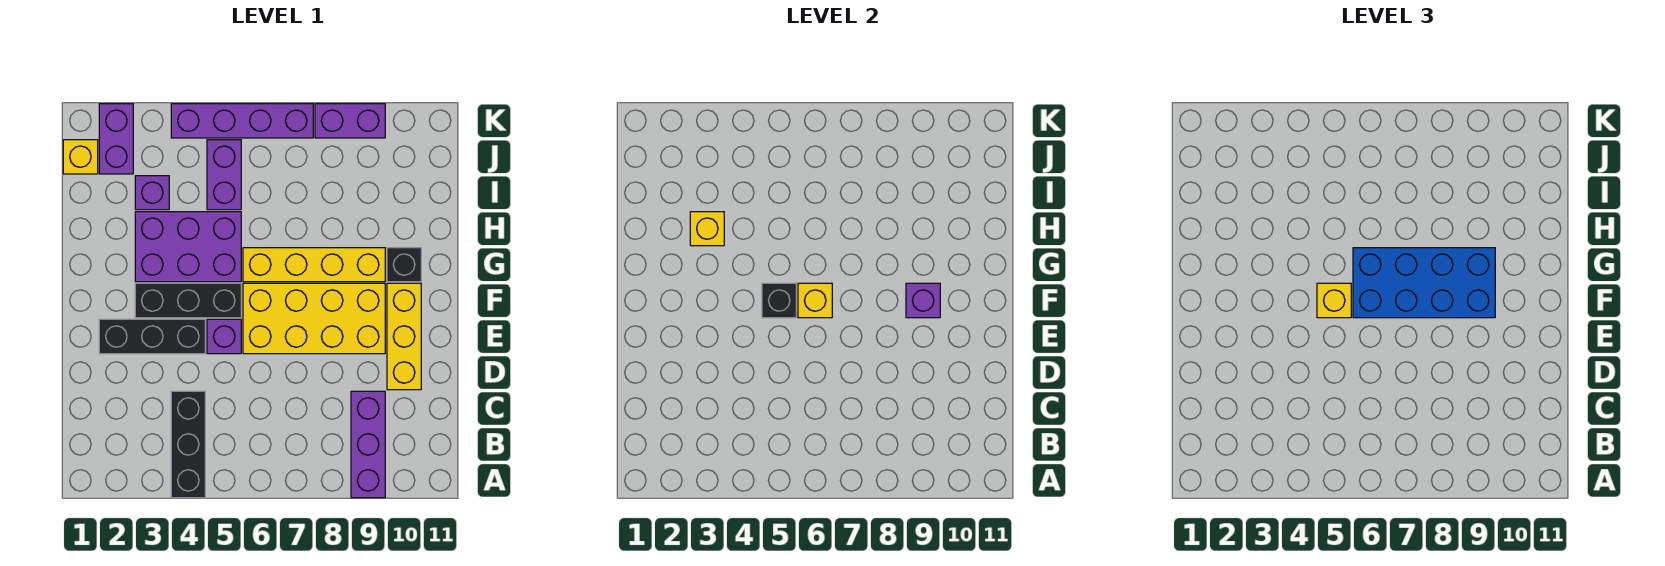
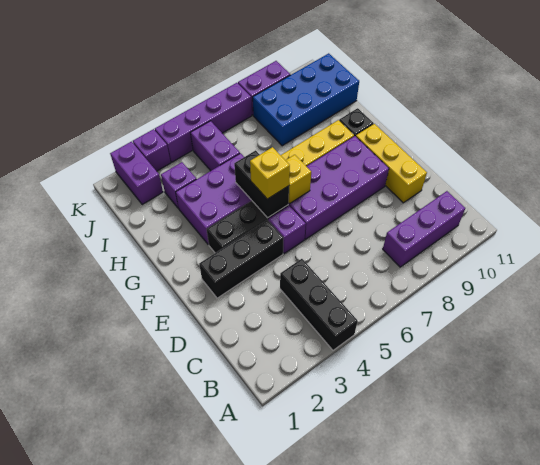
purple 1x3 brick [351,391,385,498] -> purple 1x3 brick turned to [383,191,465,267]
yellow 2x4 brick [243,283,385,354] -> purple 2x4 brick [288,136,389,239]
black 1x1 brick [762,283,796,318] -> black 1x2 brick [234,150,289,218]
blue 2x4 brick [1353,248,1495,318] -> blue 2x4 brick moved to [253,53,359,146]
purple 1x1 brick [906,283,940,318] -> purple 1x1 brick moved to [133,129,171,171]
yellow 1x1 brick [690,212,724,246] -> none
yellow 1x1 brick [63,140,98,174] -> none

